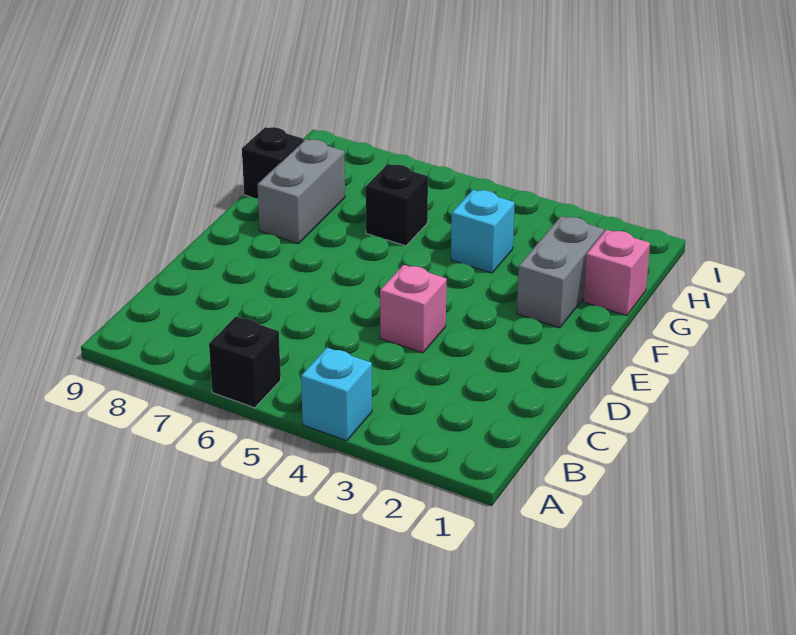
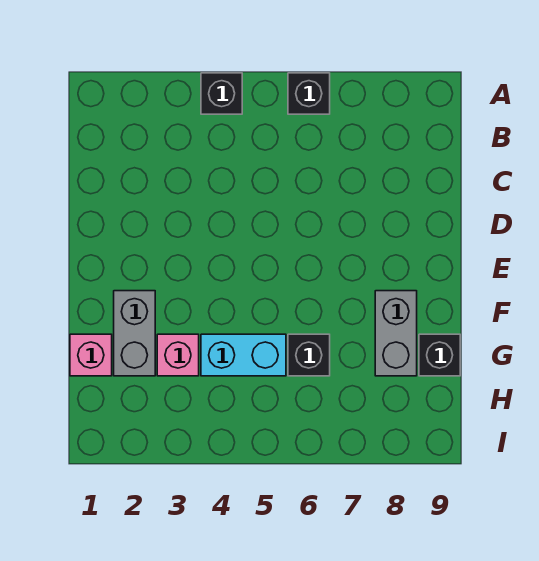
cyan 1x1 brick [301,348,372,441] -> black 1x1 brick [201,73,242,114]
pink 1x1 brick [380,265,447,353] -> pink 1x1 brick moved to [157,334,199,376]
cyan 1x1 brick [451,190,515,273] -> cyan 1x2 brick [201,334,286,376]

